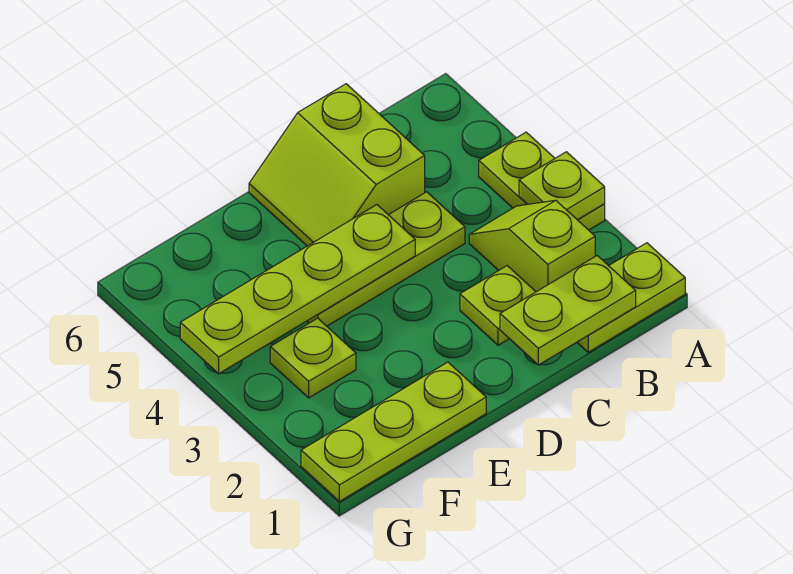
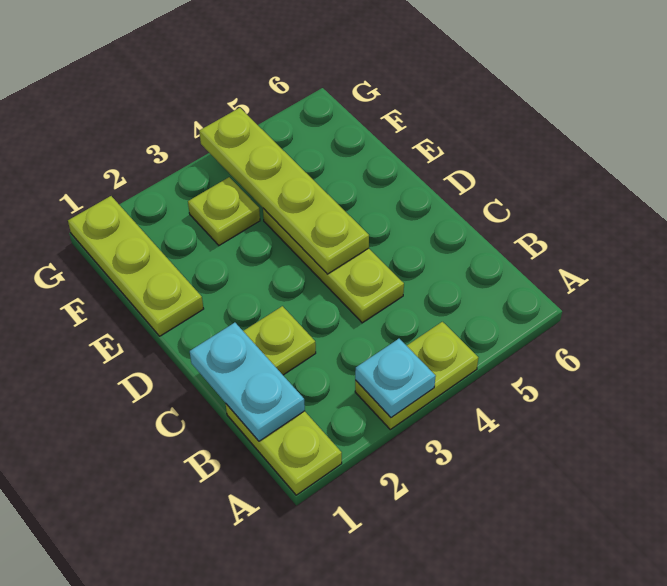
lime 1x1 plate [519,152,605,220] -> cyan 1x1 plate [355,339,436,418]
lime 1x2 plate [500,256,636,365] -> cyan 1x2 plate [190,323,305,441]
lime 1x2 slope [469,200,595,292] -> none
lime 2x2 slope [249,84,425,246] -> none

